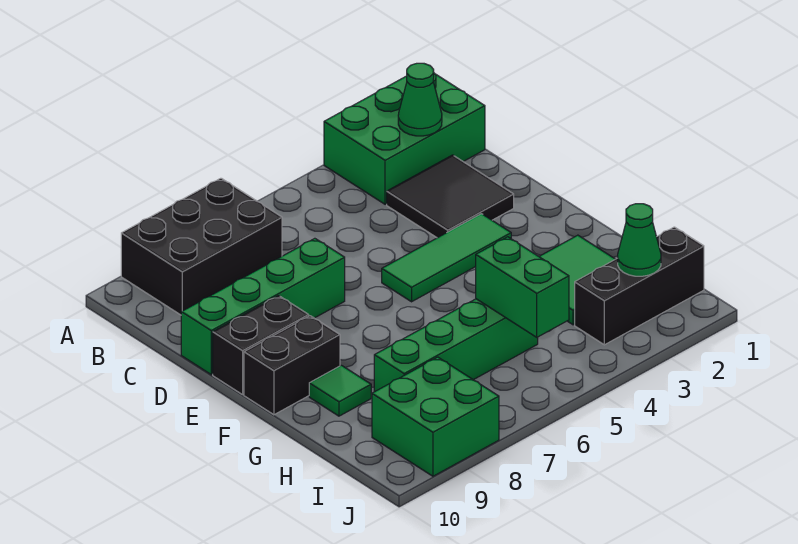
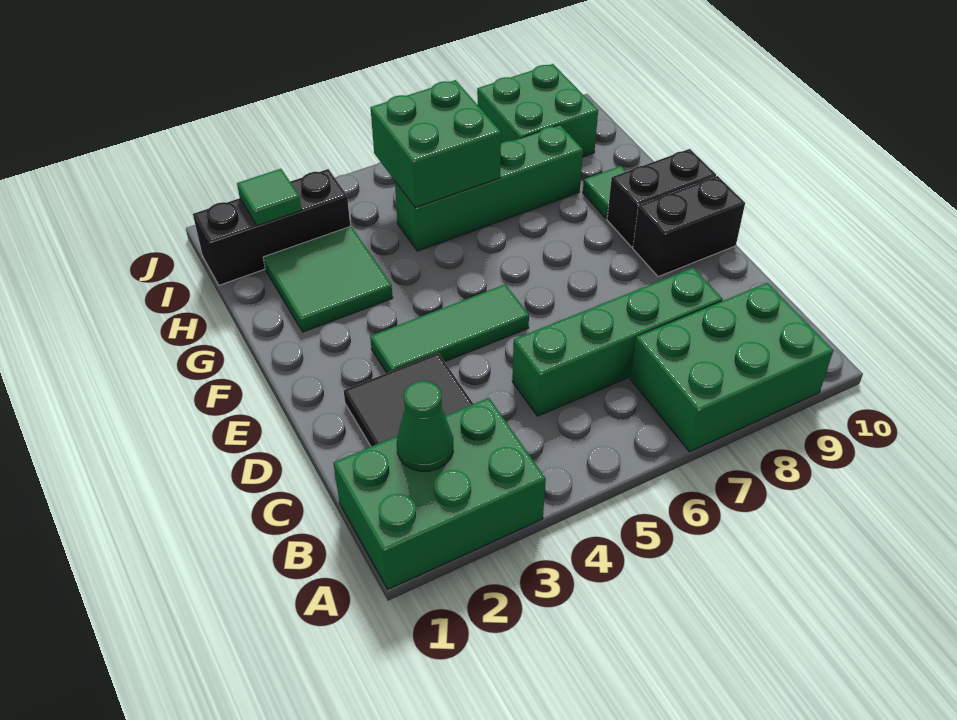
black 2x3 brick [121,178,282,315] -> green 2x3 brick [630,283,833,452]
green 1x4 brick [181,238,345,375] -> green 1x4 brick moved to [512,268,723,416]
green 1x2 brick [476,237,569,337] -> green 2x2 brick [370,80,501,208]
green 1x1 cone [618,204,661,276] -> green 1x1 tile [237,169,301,226]

